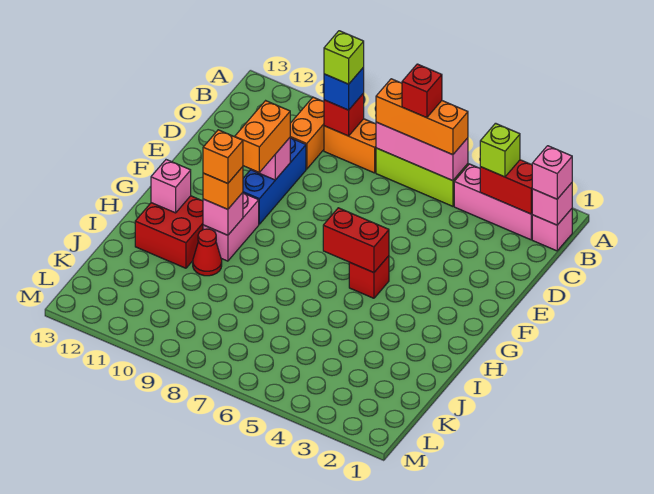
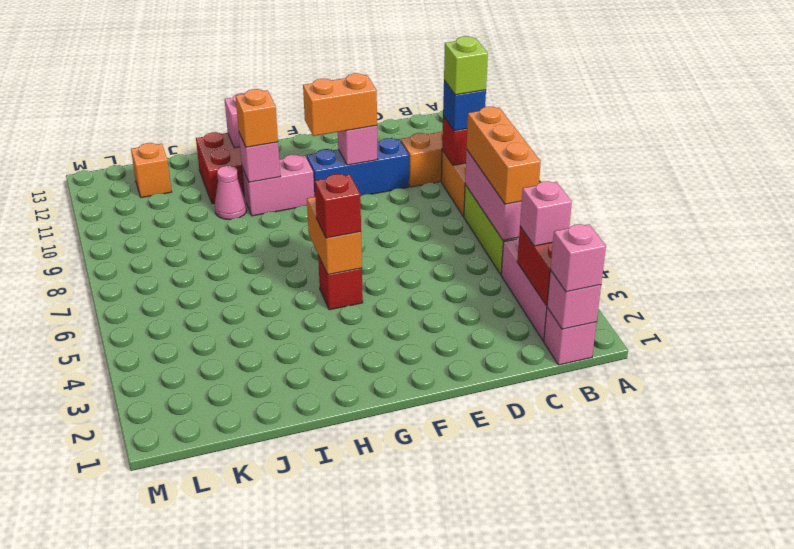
lime 1x1 brick [480,123,520,177] -> pink 1x1 brick [520,181,572,246]
red 1x1 brick [402,64,442,118] -> red 1x1 brick moved to [315,174,361,238]
red 1x2 brick [323,208,389,273] -> orange 1x2 brick [307,197,362,275]
orange 1x1 brick [203,130,243,183] -> orange 1x1 brick moved to [131,143,172,198]
red 1x1 cone [193,229,222,276] -> pink 1x1 cone [215,166,247,220]

